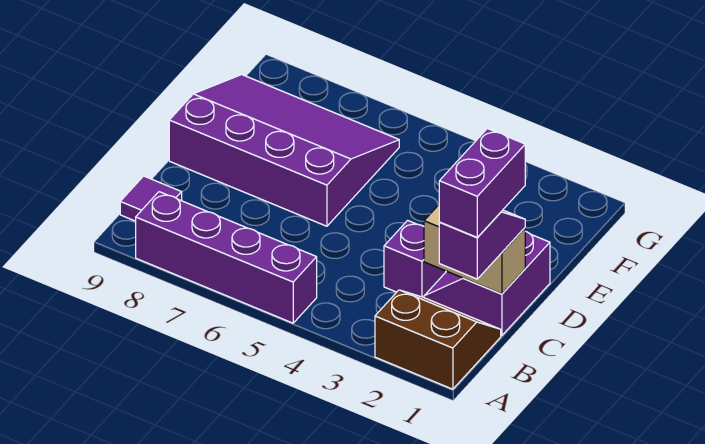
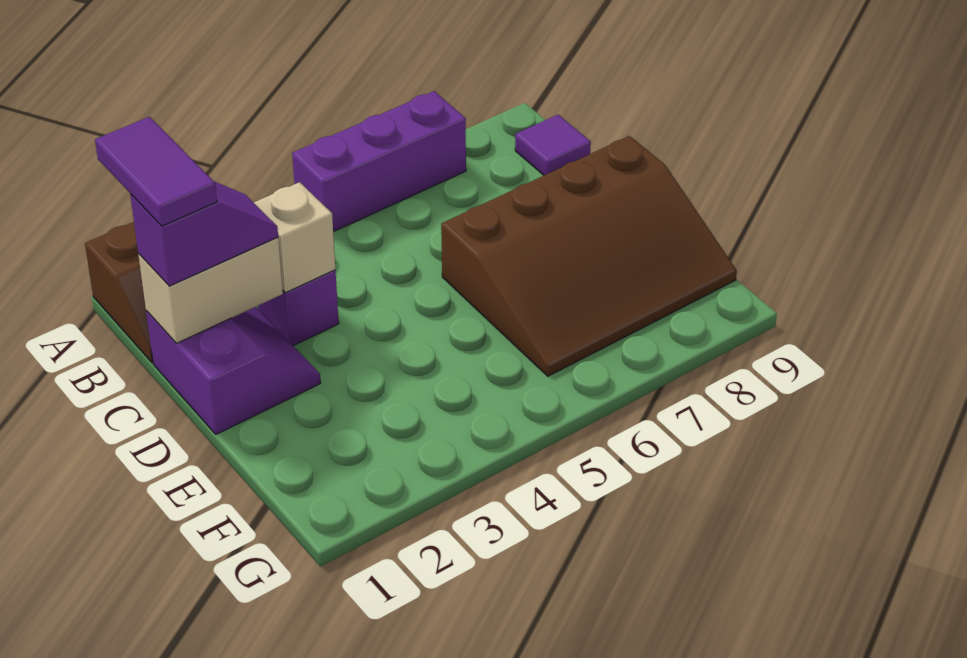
purple 1x4 brick [136,192,317,323] -> purple 1x3 brick [292,91,466,232]
purple 1x2 slope [439,210,525,279] -> purple 1x2 slope turned to [130,182,278,286]
purple 1x2 brick [439,129,525,238] -> purple 1x2 tile [95,117,217,226]
none -> tan 1x1 brick [253,182,335,293]
purple 3x4 slope [169,75,399,226] -> brown 3x4 slope [441,136,737,376]

